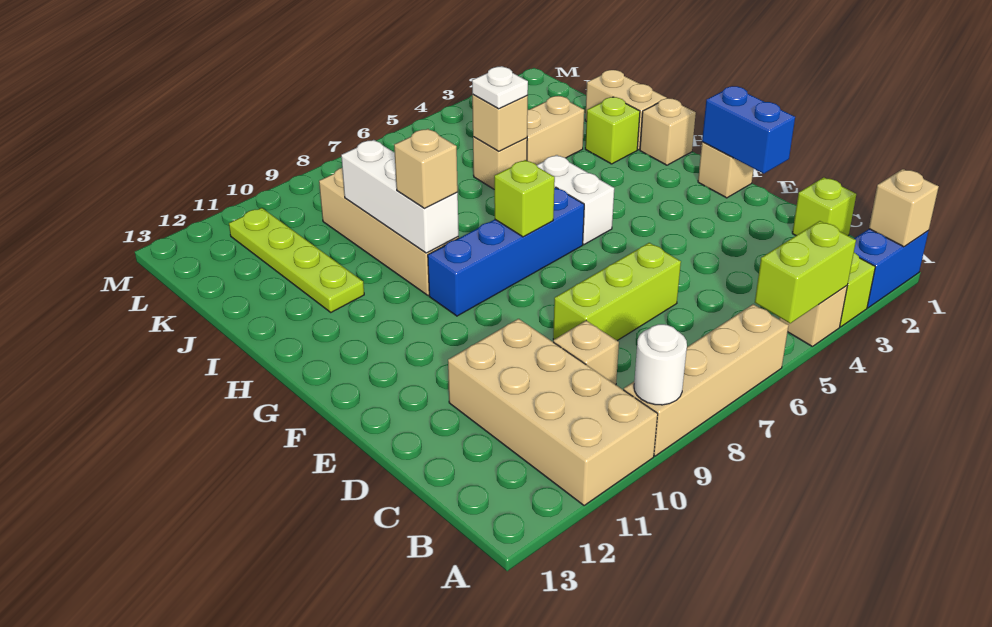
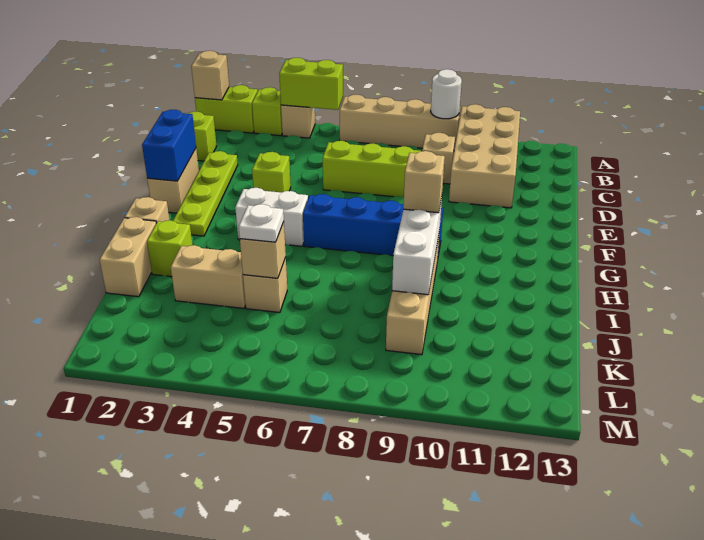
blue 1x2 brick [854,229,929,308] -> lime 1x2 brick [195,85,258,133]
tan 1x1 brick [698,142,754,198] -> tan 1x2 brick [147,149,199,213]
white 1x2 brick [537,155,614,245] -> white 1x2 brick turned to [235,188,308,246]
lime 1x1 brick [494,160,555,237] -> lime 1x1 brick moved to [252,152,291,192]
lime 1x4 plate [229,208,364,312] -> lime 1x4 plate moved to [173,151,238,236]

